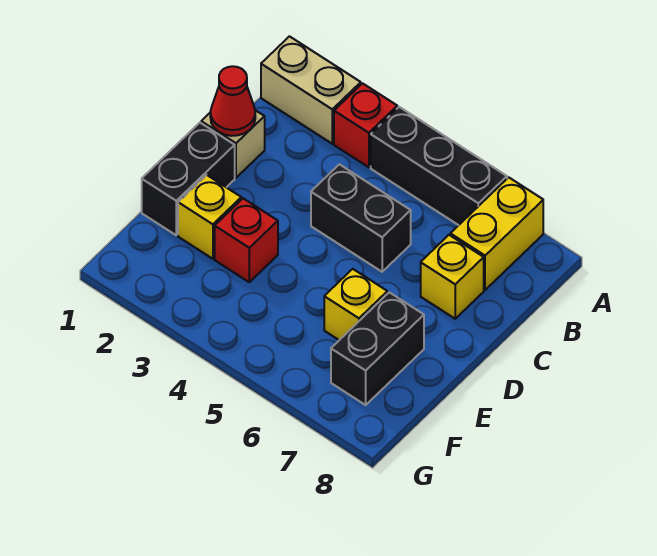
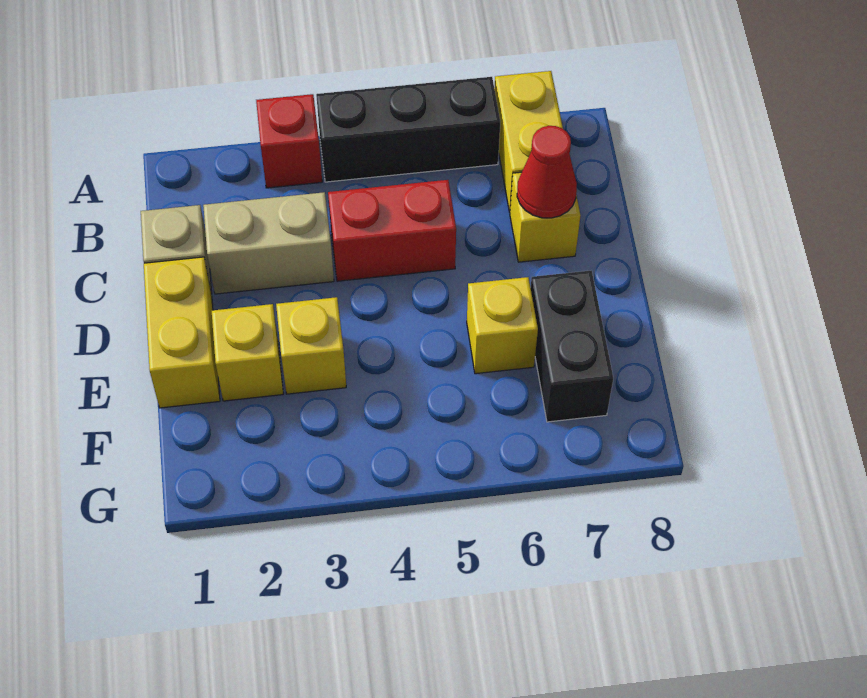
tan 1x2 brick [261,36,361,144] -> tan 1x2 brick moved to [203,192,334,294]
red 1x1 cone [210,66,255,136] -> red 1x1 cone moved to [517,126,577,218]
black 1x2 brick [311,164,411,272] -> red 1x2 brick [328,180,456,281]
black 1x2 brick [142,123,235,235] -> yellow 1x2 brick [144,257,220,408]
red 1x1 brick [215,198,278,282] -> yellow 1x1 brick [276,297,346,394]

